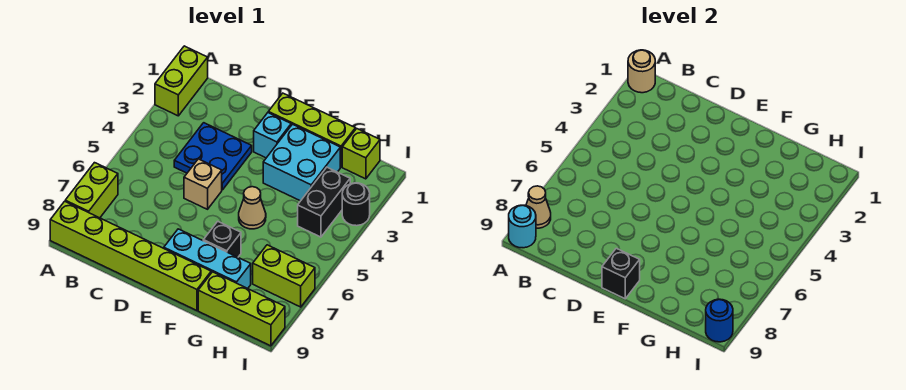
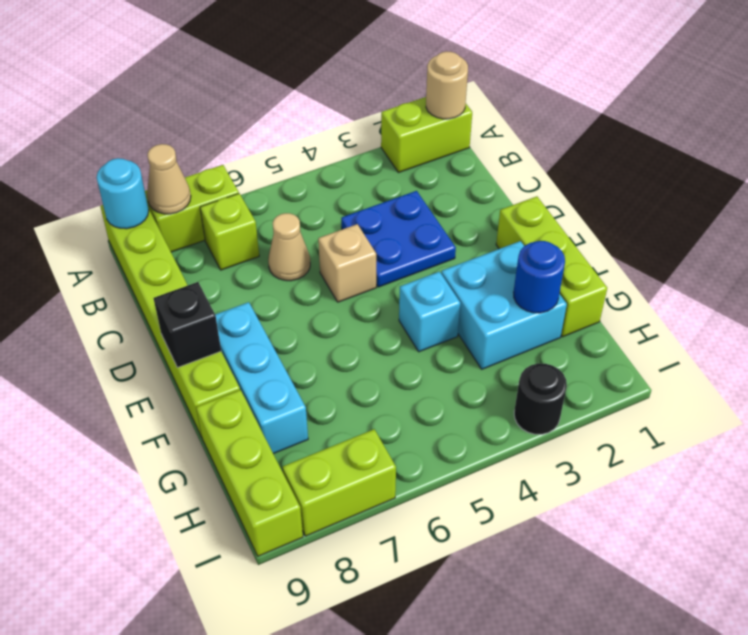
cyan 1x1 brick [254,113,291,158] -> cyan 1x1 brick moved to [399,272,460,352]
tan 1x1 cone [239,187,266,229] -> tan 1x1 cone moved to [268,213,310,281]
black 1x1 brick [203,221,241,257] -> none
lime 1x1 brick [342,129,380,179] -> lime 1x1 brick moved to [200,194,259,270]
black 1x2 brick [298,167,350,237] -> none
lime 1x2 brick [253,245,315,307] -> lime 1x2 brick turned to [282,429,396,536]
blue 1x1 round brick [706,299,733,342] -> blue 1x1 round brick moved to [514,241,565,313]

